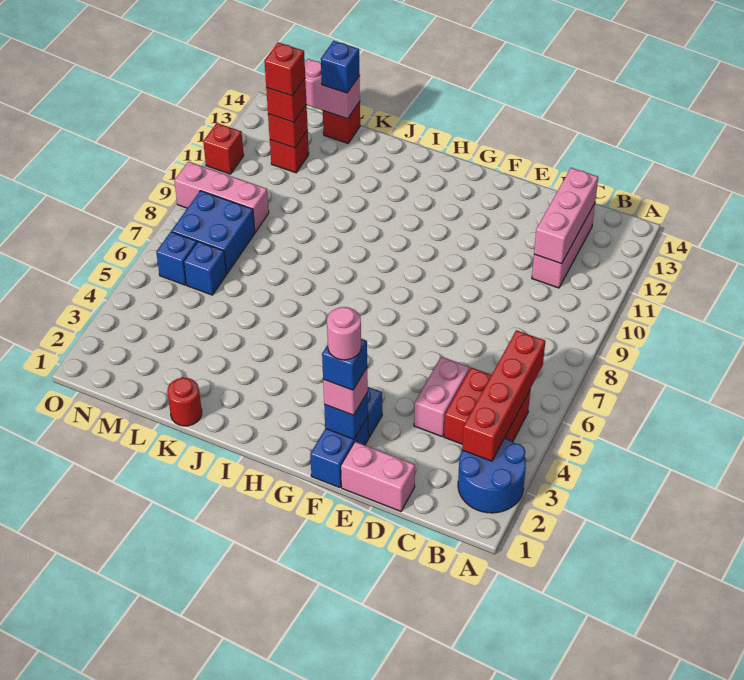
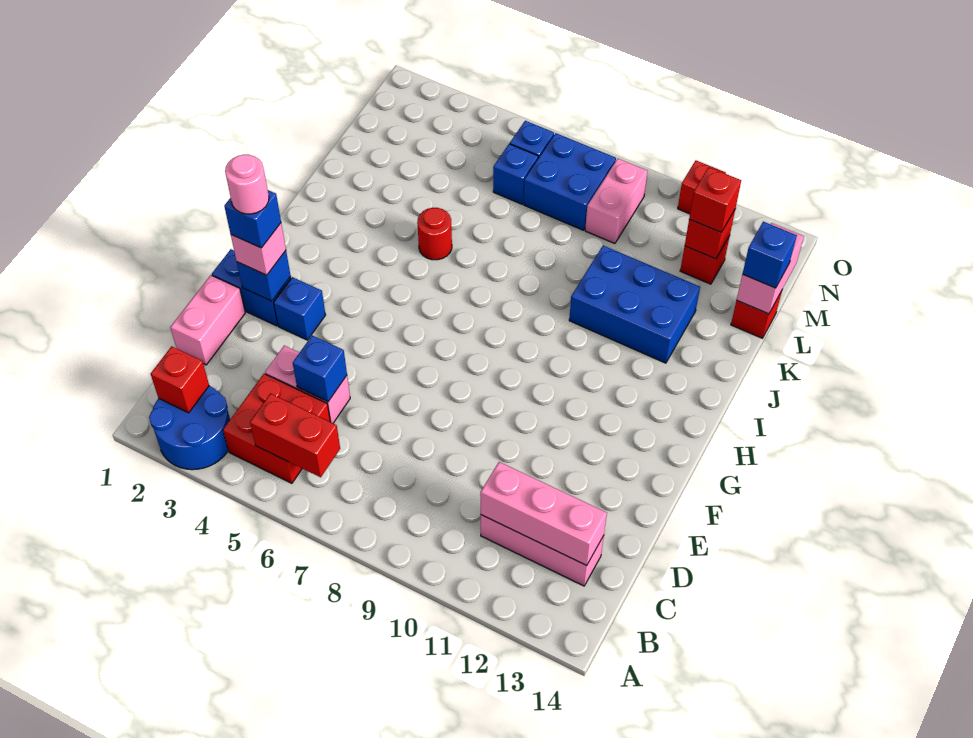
red 1x4 brick [462,330,545,461] -> red 1x2 brick [250,394,340,477]
none -> blue 1x1 brick [293,335,347,402]
none -> blue 2x3 brick [569,246,700,363]
red 1x1 round brick [167,378,202,426] -> red 1x1 round brick moved to [417,208,452,260]
pink 1x3 brick [174,162,269,232] -> pink 1x2 brick [585,159,648,244]
red 1x1 brick [264,42,305,96] -> red 1x1 brick moved to [151,346,209,413]

